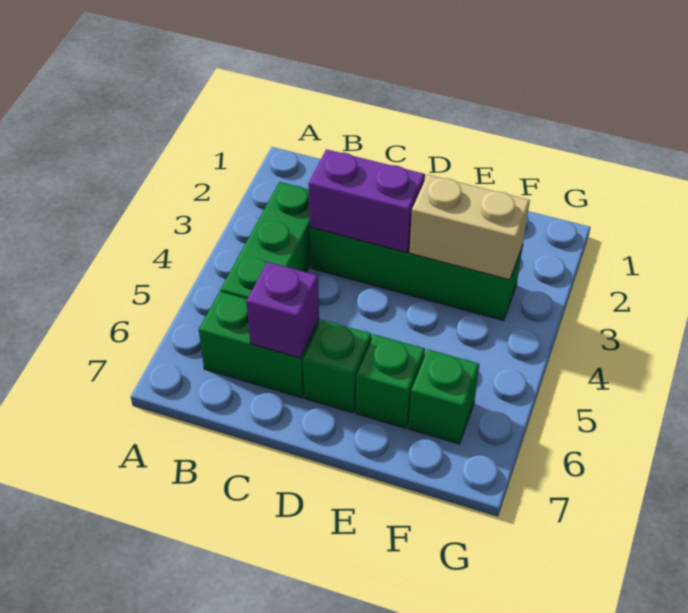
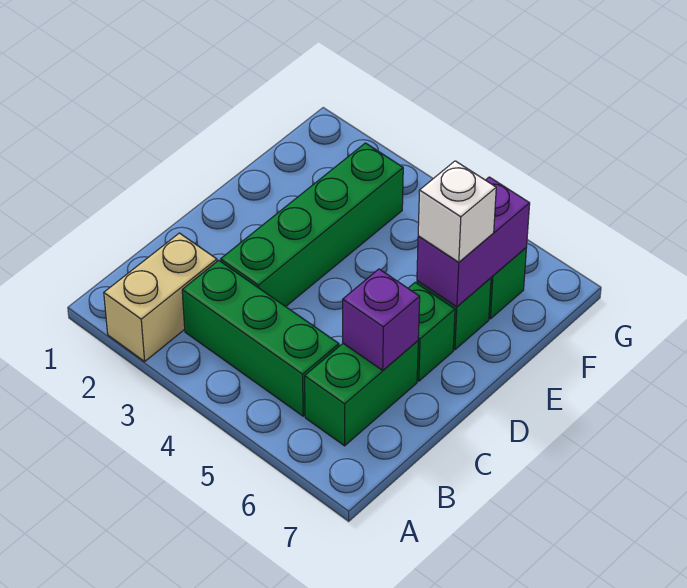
purple 1x2 brick [308,149,425,253] -> purple 1x2 brick moved to [417,177,530,307]
tan 1x2 brick [409,175,530,280] -> tan 1x2 brick moved to [104,233,217,361]
none -> white 1x1 brick [418,161,496,262]

